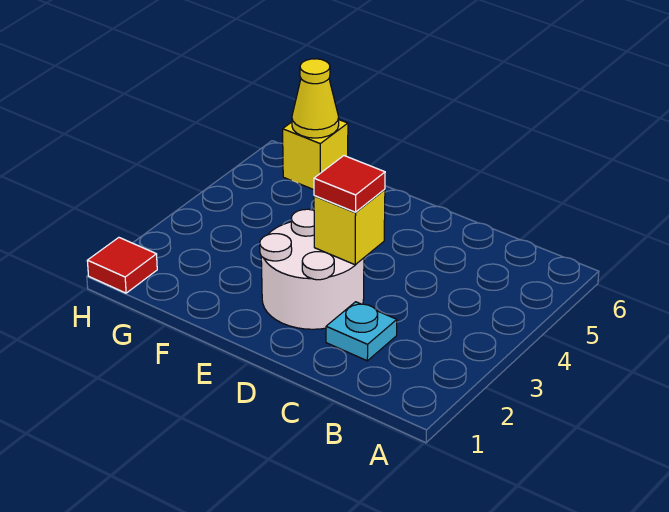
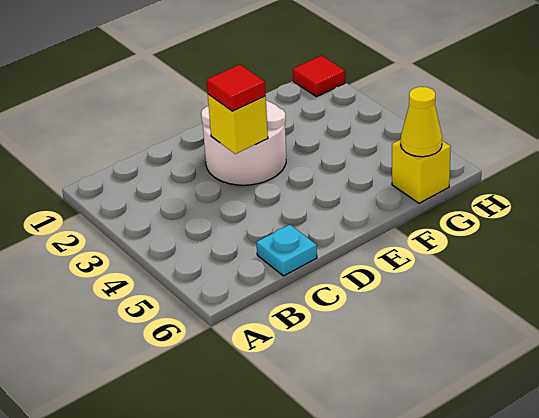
cyan 1x1 plate [326,302,397,361] -> cyan 1x1 plate moved to [256,225,317,276]

